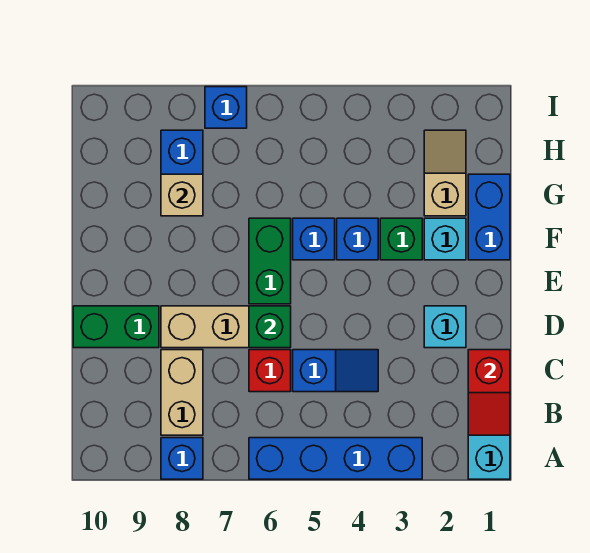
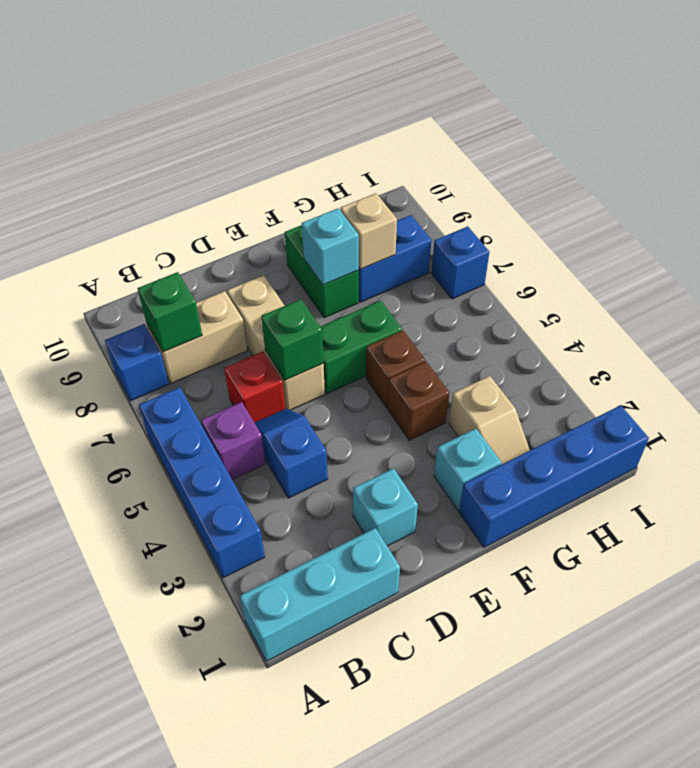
red 1x2 slope [468,350,510,435] -> none
none -> purple 1x1 brick [201,402,265,479]
blue 1x2 slope [293,350,378,392] -> blue 1x2 slope turned to [255,409,328,498]
green 1x2 brick [73,306,159,348] -> green 1x2 brick moved to [285,225,359,318]
blue 1x2 brick [468,174,510,260] -> blue 1x4 brick [459,405,649,547]
green 1x1 brick [380,218,422,260] -> green 1x1 brick moved to [137,272,202,352]
blue 1x1 brick [337,218,378,260] -> brown 1x1 brick [388,362,449,440]
blue 1x1 brick [293,218,335,260] -> brown 1x1 brick [366,331,425,407]
none -> cyan 1x1 brick [302,208,359,285]
tan 1x2 slope [424,130,466,216] -> tan 1x2 slope turned to [449,376,530,465]

